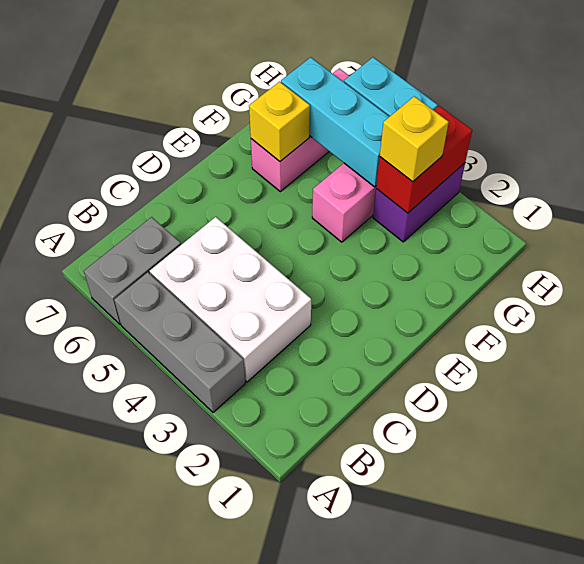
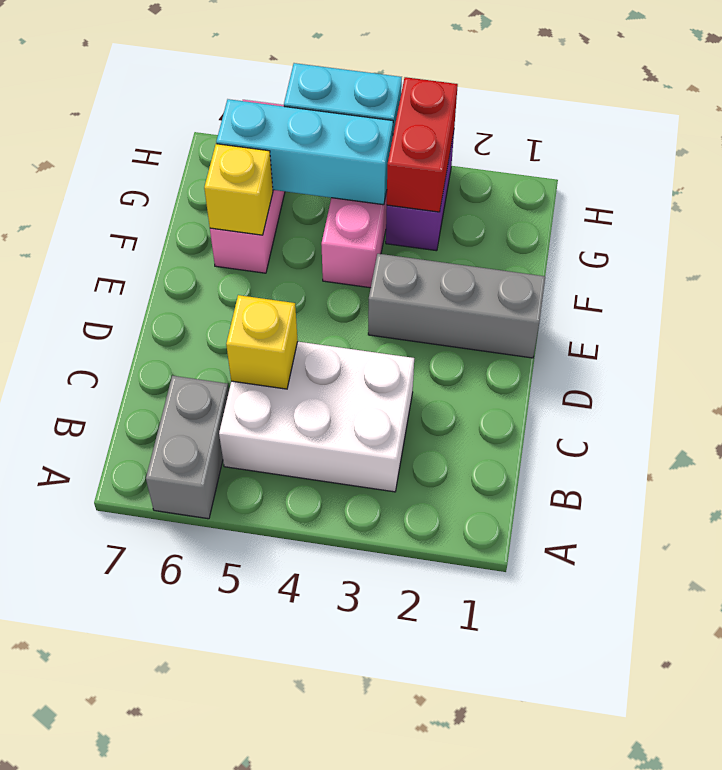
grey 1x3 brick [114,272,245,412] -> grey 1x3 brick moved to [368,254,545,358]
yellow 1x1 brick [380,96,449,182] -> yellow 1x1 brick moved to [226,295,298,389]

